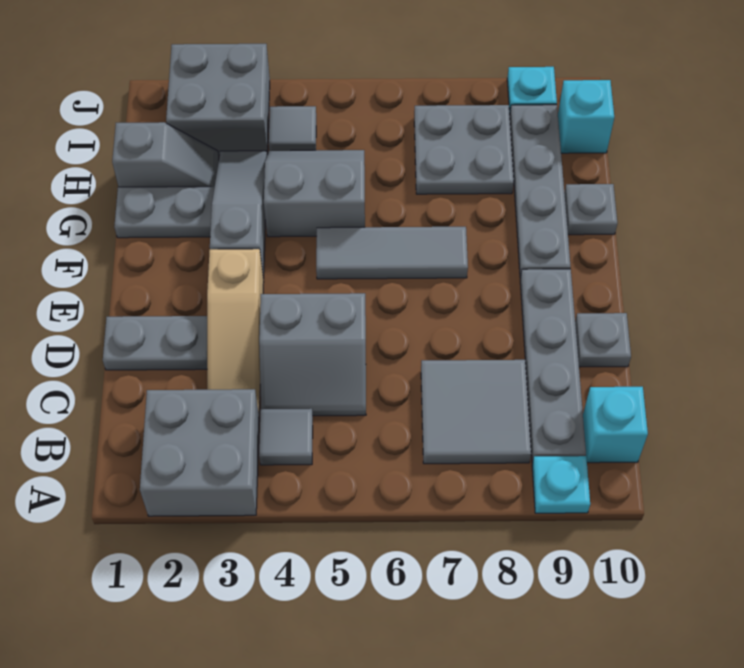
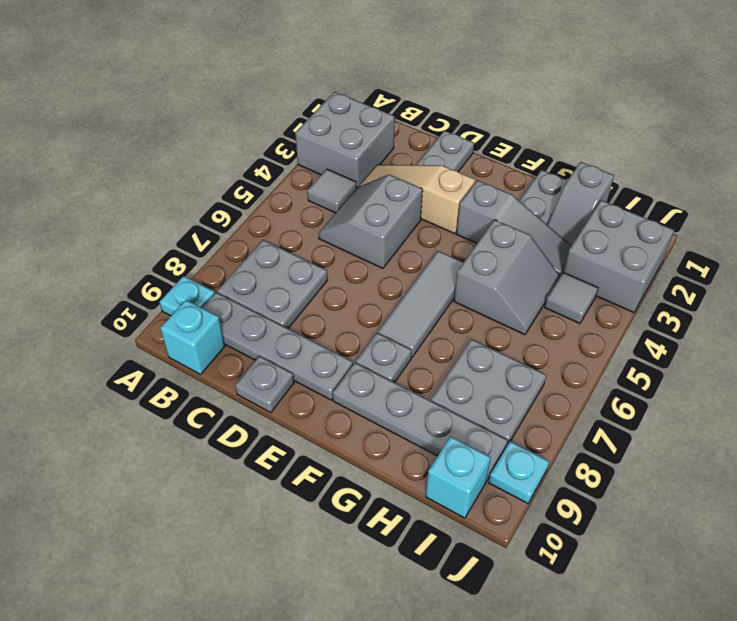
grey 2x2 tile [421,360,531,464] -> grey 2x2 plate [217,240,328,328]
grey 1x1 plate [564,184,617,235] -> grey 1x1 plate moved to [356,333,412,383]

